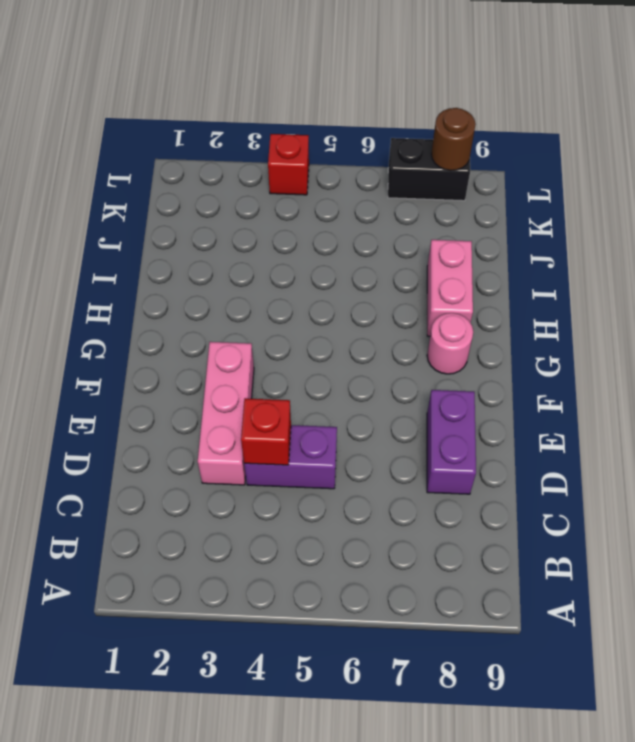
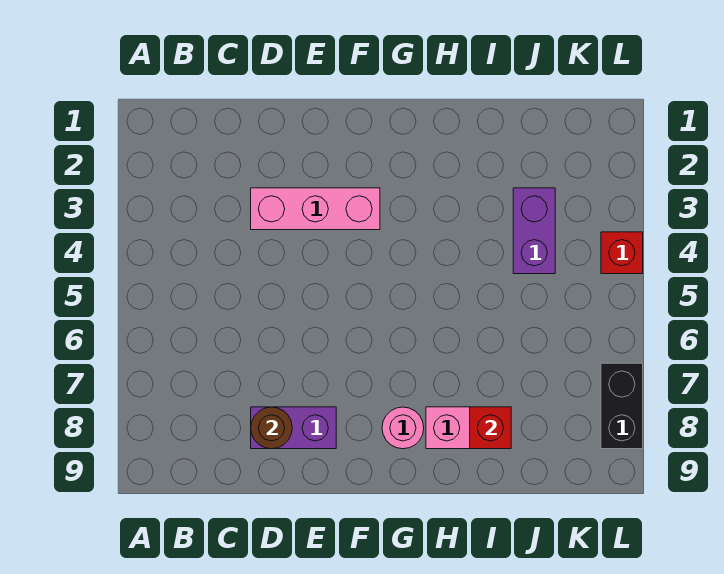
purple 1x2 brick [244,425,337,489] -> purple 1x2 brick moved to [513,188,555,274]
red 1x1 brick [241,398,291,465] -> red 1x1 brick moved to [470,407,511,449]
brown 1x1 round brick [431,108,476,171] -> brown 1x1 round brick moved to [251,407,292,449]

